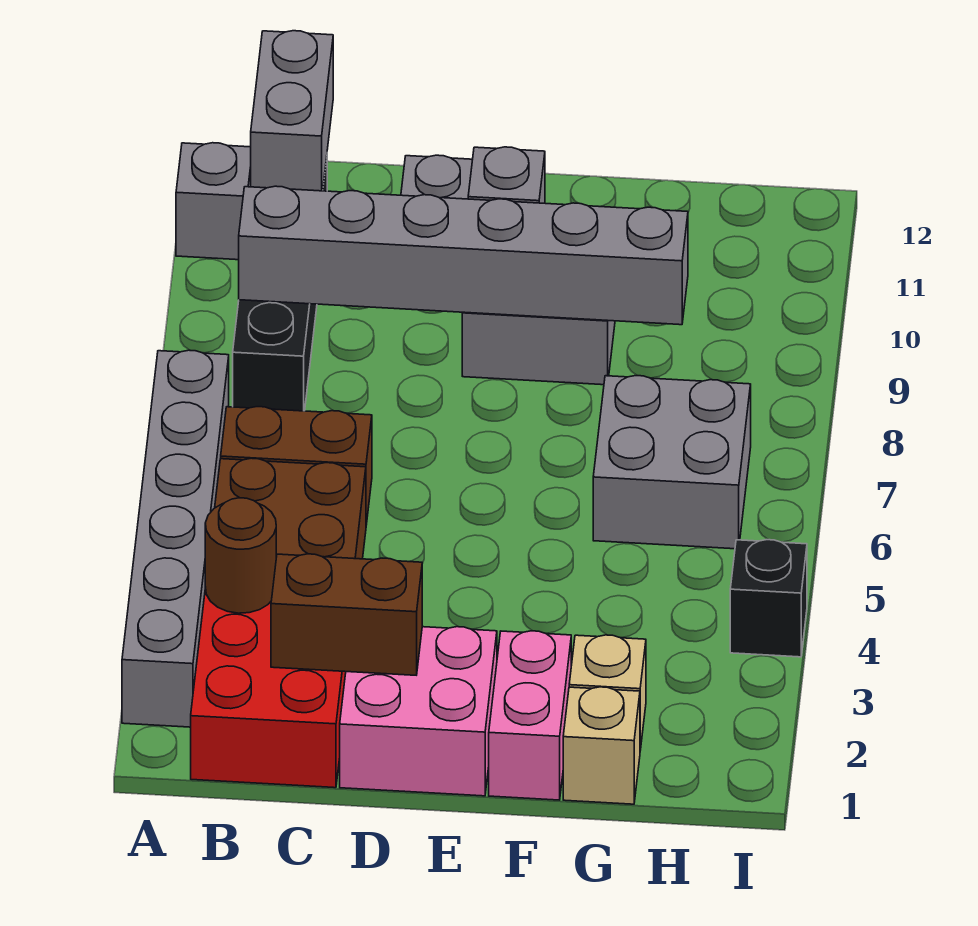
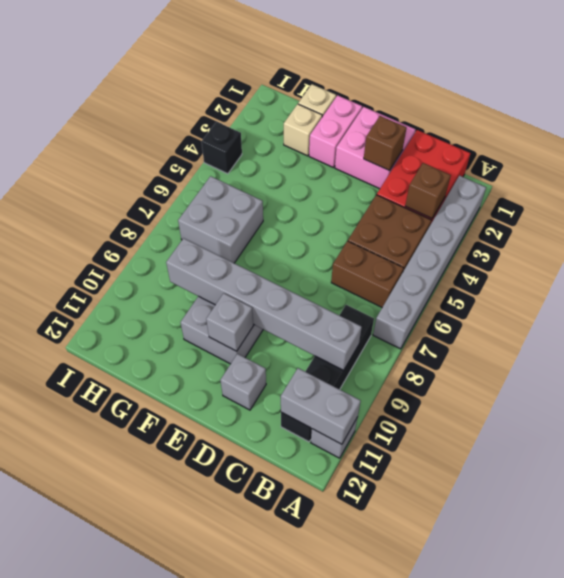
brown 1x1 round brick [205,498,276,613] -> brown 1x1 brick [405,163,451,218]
grey 1x2 brick [251,31,333,191] -> grey 1x2 brick turned to [281,368,361,444]
brown 1x2 brick [271,554,422,675] -> brown 1x1 brick [364,116,407,171]

